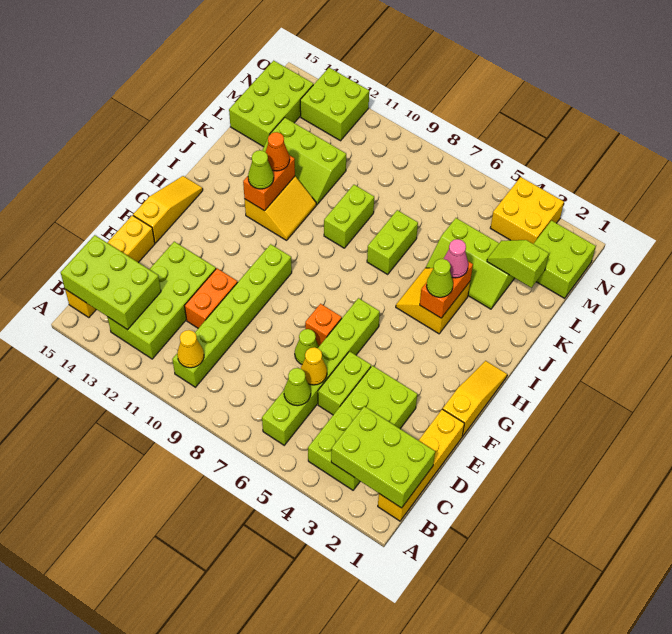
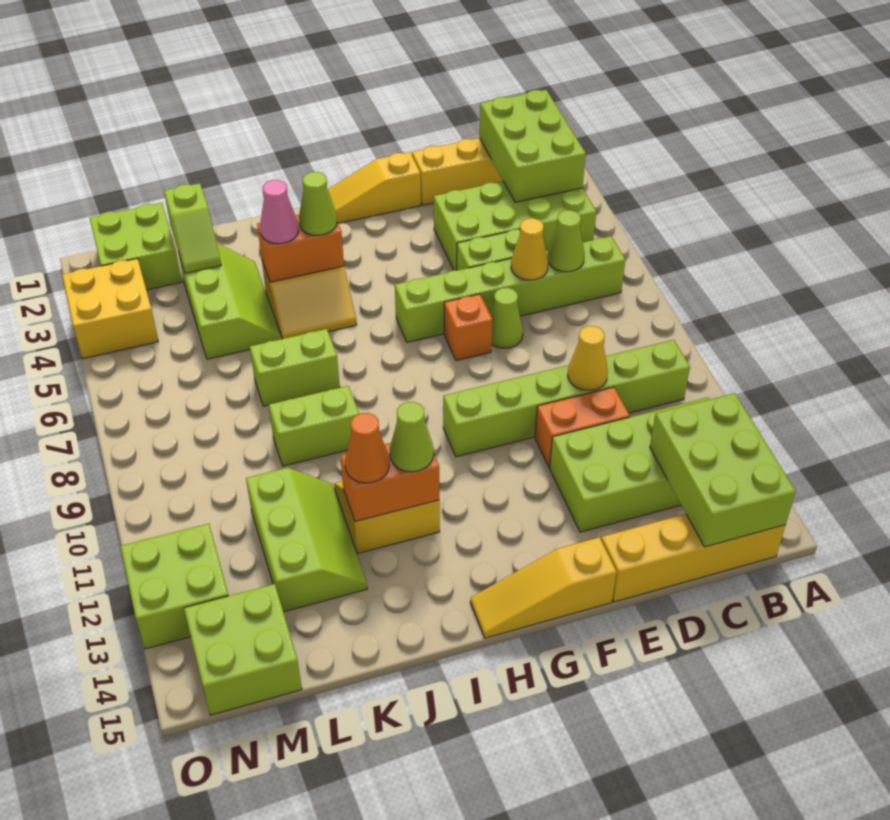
yellow 1x1 cone [177,330,204,368] -> yellow 1x1 cone moved to [568,326,608,390]
lime 2x3 brick [229,61,313,147] -> lime 2x2 brick [184,584,302,715]

